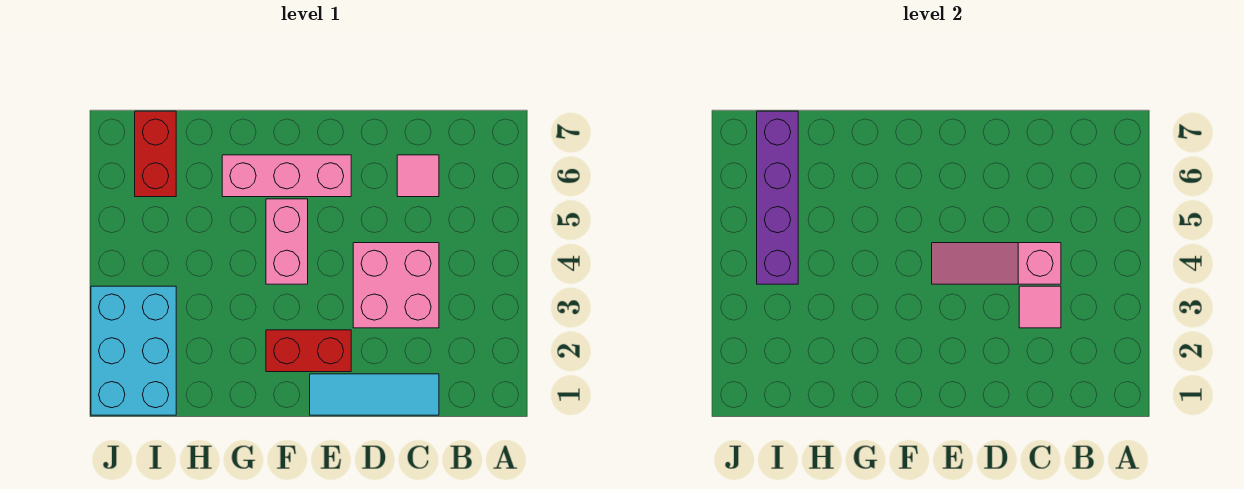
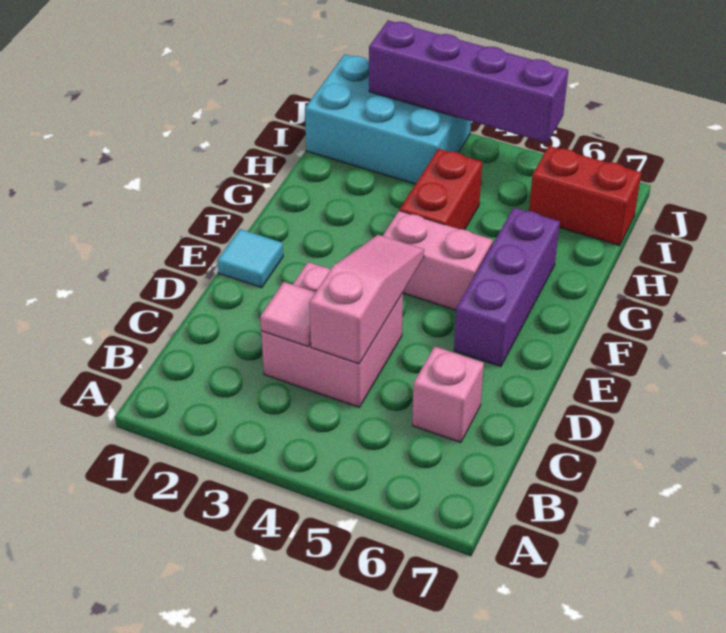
cyan 1x3 tile [310,374,439,415] -> cyan 1x1 tile [217,229,283,288]
pink 1x1 tile [397,155,439,197] -> pink 1x1 brick [412,346,484,443]
red 1x2 brick [266,330,351,372] -> red 1x2 brick moved to [400,149,482,230]
pink 1x3 brick [222,155,351,197] -> purple 1x3 brick [454,208,560,367]
purple 1x4 brick [757,111,798,284] -> purple 1x4 brick moved to [369,20,568,143]

